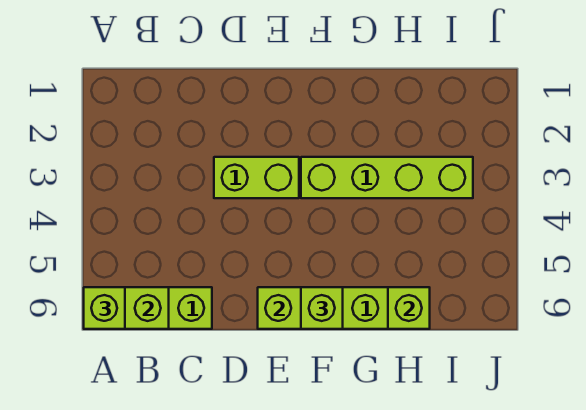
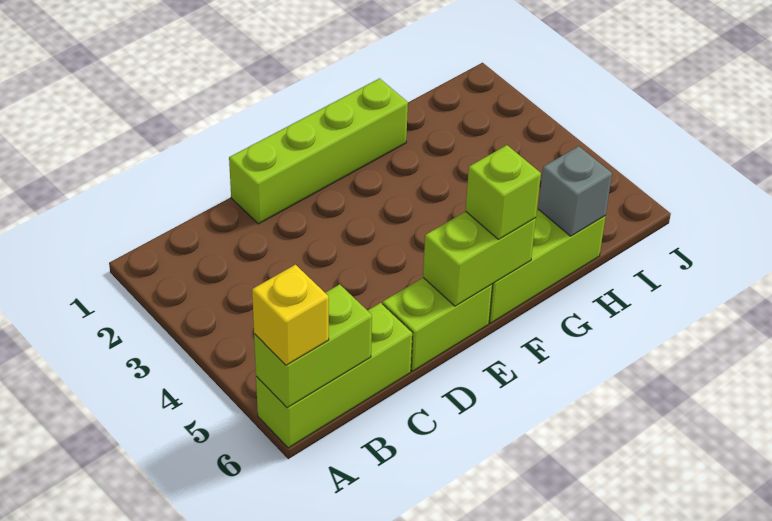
lime 1x1 brick [84,287,125,329] -> yellow 1x1 brick [252,265,329,365]
lime 1x2 brick [214,157,299,198] -> lime 1x2 brick moved to [383,278,492,371]
lime 1x4 brick [301,157,473,198] -> lime 1x4 brick moved to [229,78,408,224]
lime 1x1 brick [388,287,430,329] -> grey 1x1 brick [538,146,612,236]

